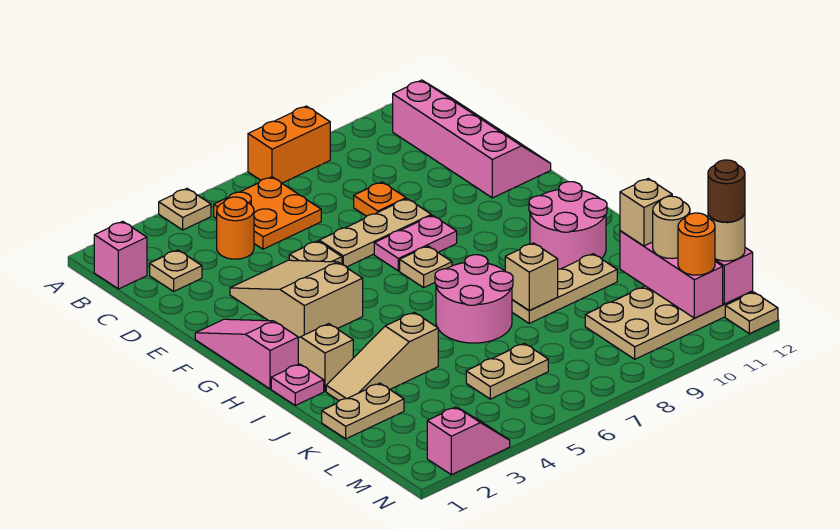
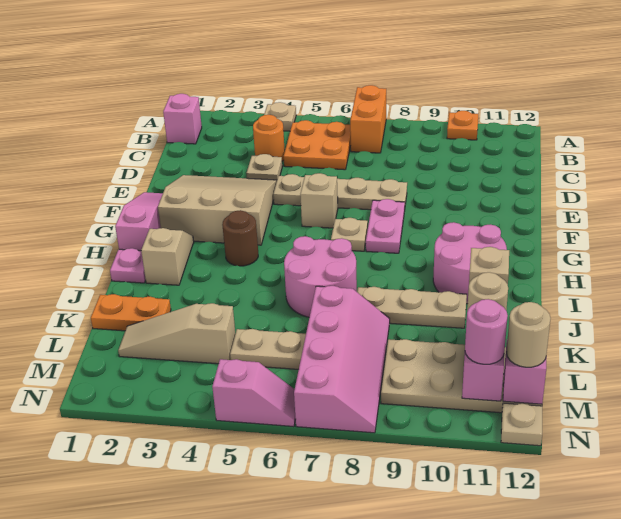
orange 1x2 brick [248,106,330,183] -> orange 1x2 brick turned to [350,85,386,153]
pink 2x4 slope [393,80,551,198] -> pink 2x4 slope moved to [294,286,390,433]
tan 1x1 plate [150,250,202,291] -> tan 1x1 plate moved to [246,154,282,180]
orange 1x1 plate [354,182,406,216] -> orange 1x1 plate moved to [447,111,478,140]
tan 2x3 slope [230,260,363,338] -> tan 3x3 slope [158,175,277,245]
pink 1x2 plate [374,215,457,271] -> pink 1x2 plate turned to [366,199,405,253]
tan 1x3 slope [326,312,438,401] -> tan 1x3 slope moved to [118,303,235,364]
tan 1x1 brick [505,243,558,311] -> tan 1x1 brick moved to [300,173,338,228]
tan 1x2 plate [322,383,404,439] -> orange 1x2 plate [91,294,171,331]
orange 1x1 round brick [678,213,715,275] -> pink 1x1 round brick [465,299,508,364]
brown 1x1 round brick [708,160,745,222] -> brown 1x1 round brick moved to [222,210,258,266]
pink 1x2 slope [427,407,510,475] -> pink 1x2 slope moved to [212,359,296,427]

